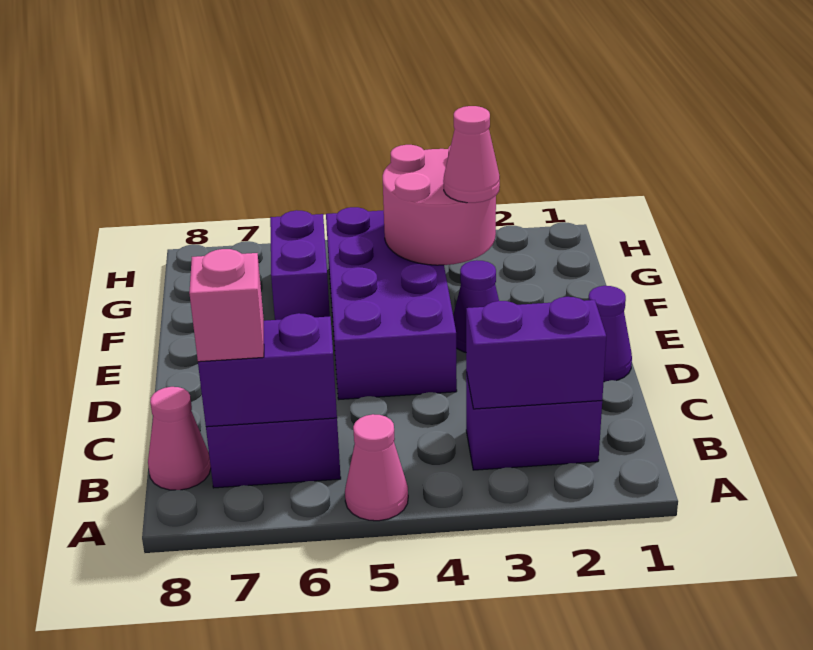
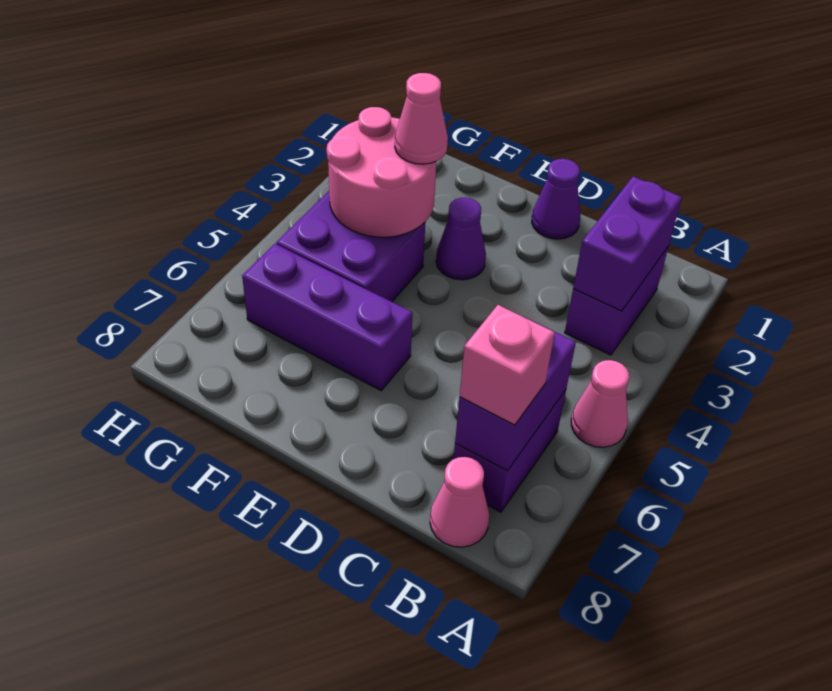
purple 2x4 brick [326,207,457,399] -> purple 2x2 brick [276,191,425,302]
purple 1x2 brick [270,210,330,320] -> purple 1x3 brick [242,244,412,390]

